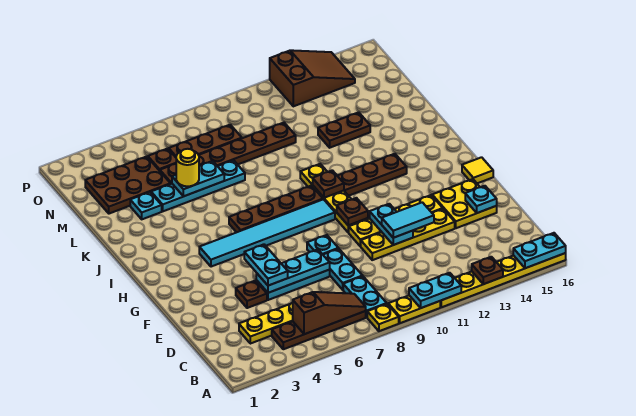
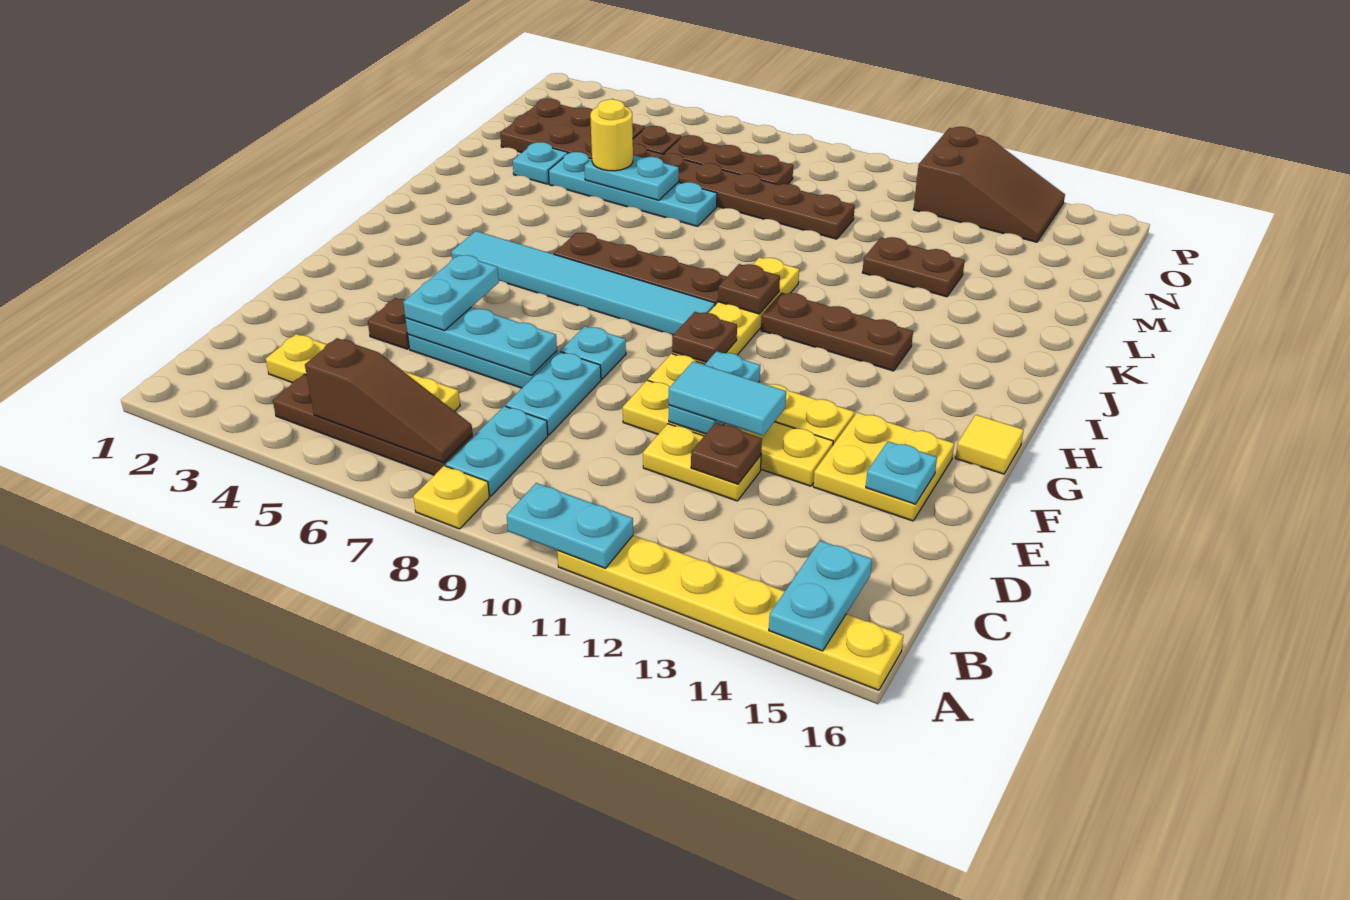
yellow 1x2 plate [388,296,440,323] -> yellow 1x2 plate moved to [643,424,761,501]
brown 1x1 plate [472,257,503,284] -> brown 1x1 plate moved to [691,423,762,484]
cyan 1x2 plate [513,233,566,268] -> cyan 1x2 plate turned to [769,541,872,651]

